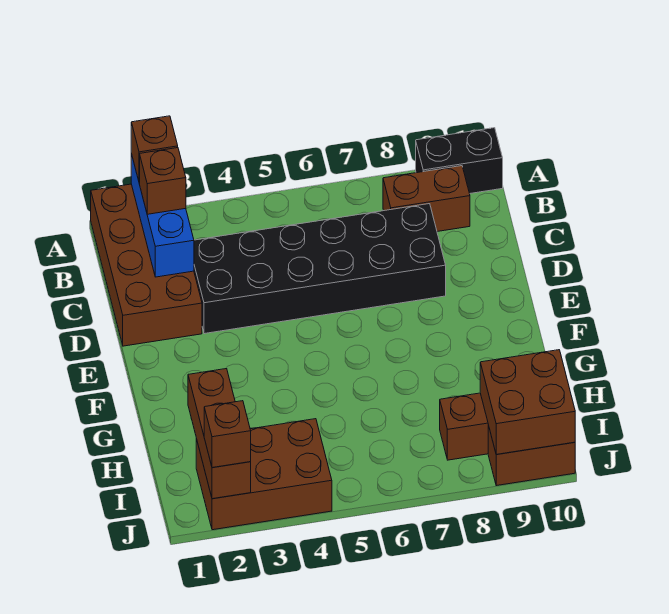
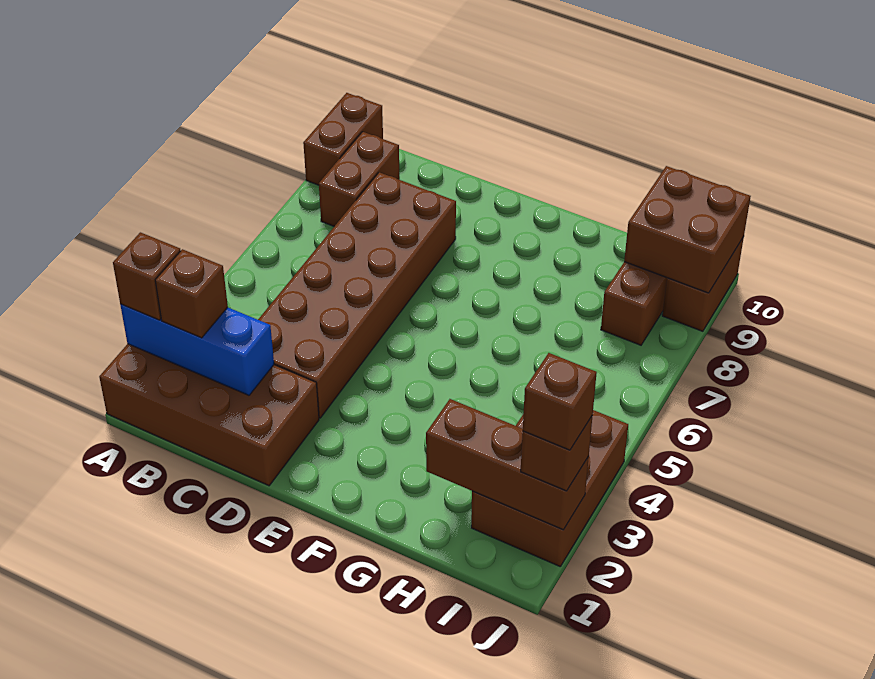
black 1x2 brick [416,128,503,194] -> brown 1x2 brick [303,93,383,185]
black 2x6 brick [194,204,446,334] -> brown 2x6 brick [258,172,456,418]
none -> brown 1x1 brick [523,353,597,450]

